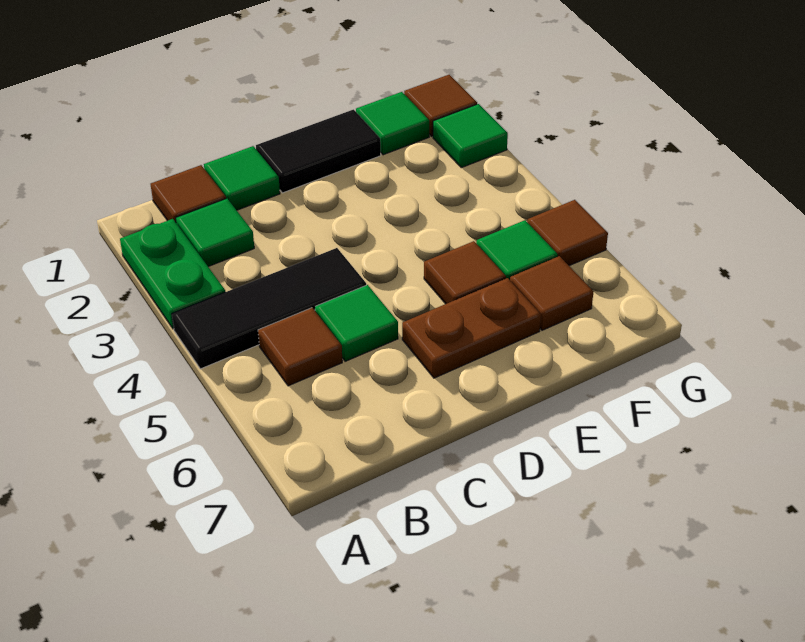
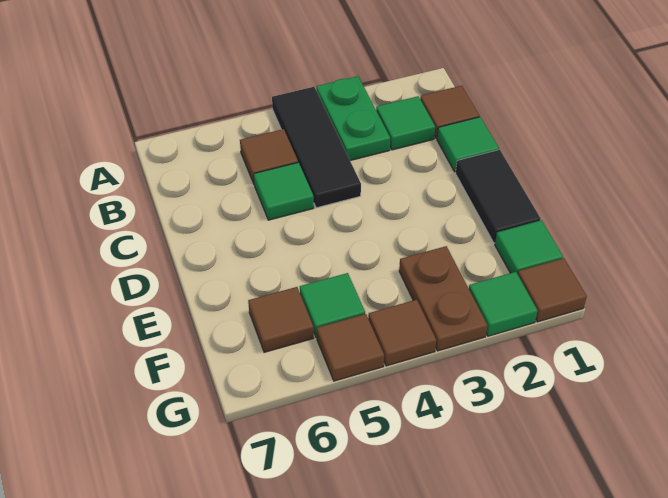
green 1x2 plate [120,219,225,329] -> green 1x2 plate turned to [317,76,390,161]
brown 1x2 plate [402,278,541,378] -> brown 1x2 plate moved to [399,246,487,351]
brown 1x1 tile [424,241,506,304] -> brown 1x1 tile moved to [368,300,436,366]

